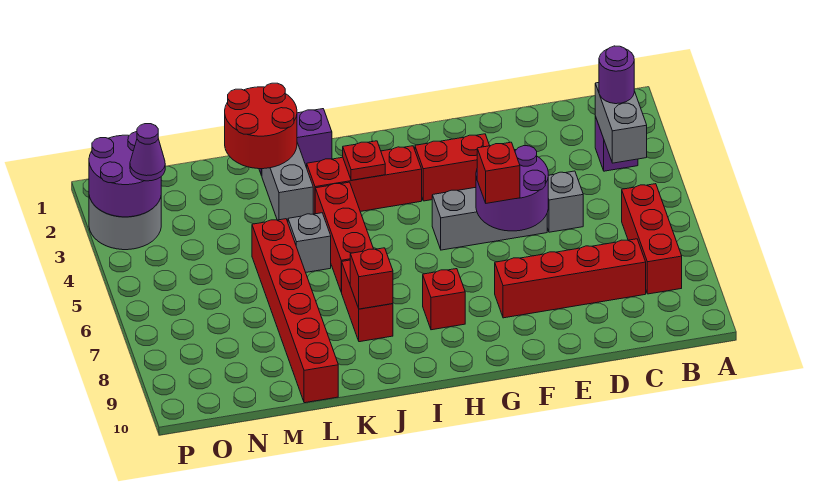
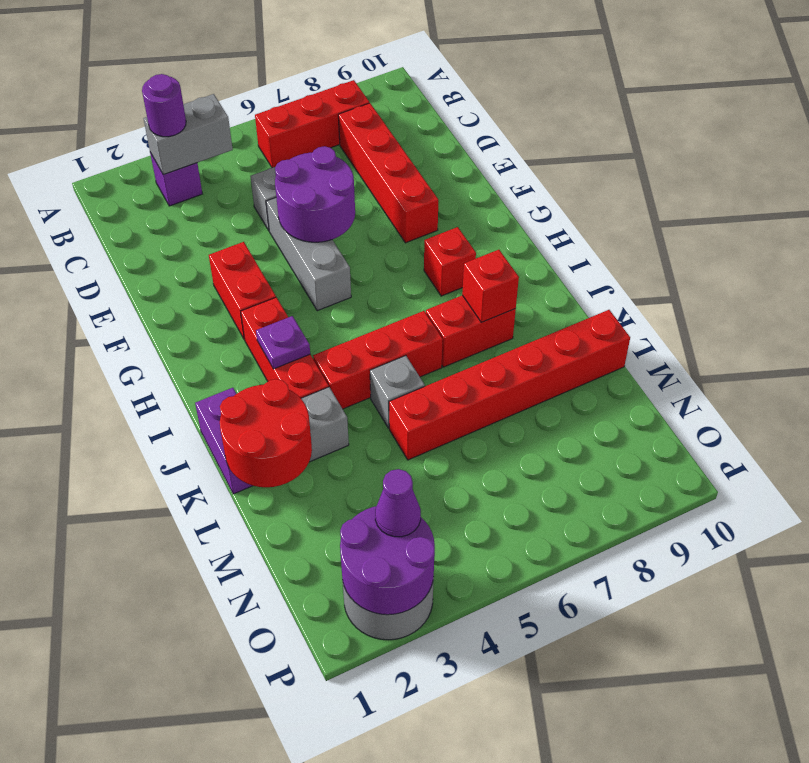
red 1x1 brick [477,142,520,203] -> none
red 1x1 plate [343,141,385,180] -> purple 1x1 plate [256,316,310,369]

